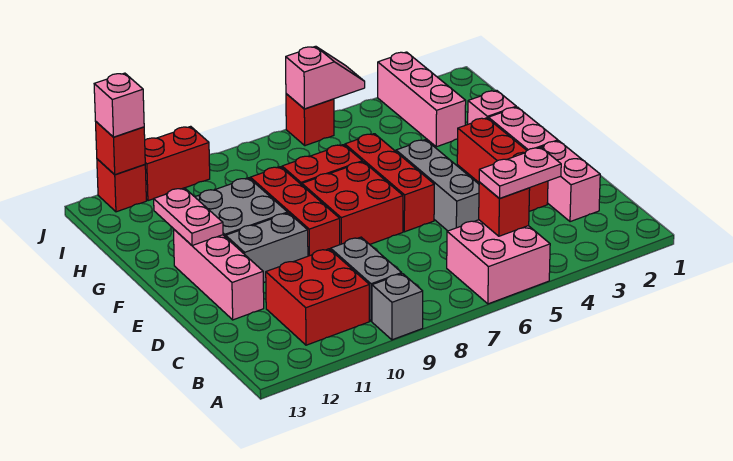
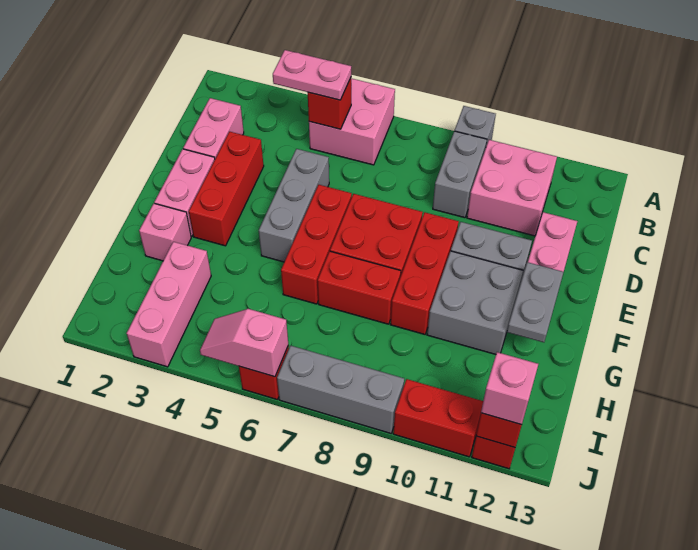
red 2x2 brick [266,249,369,345] -> pink 2x2 brick [467,140,557,236]
pink 1x2 plate [154,188,223,246] -> grey 1x2 plate [507,262,563,342]
none -> grey 1x3 brick [277,345,404,433]

